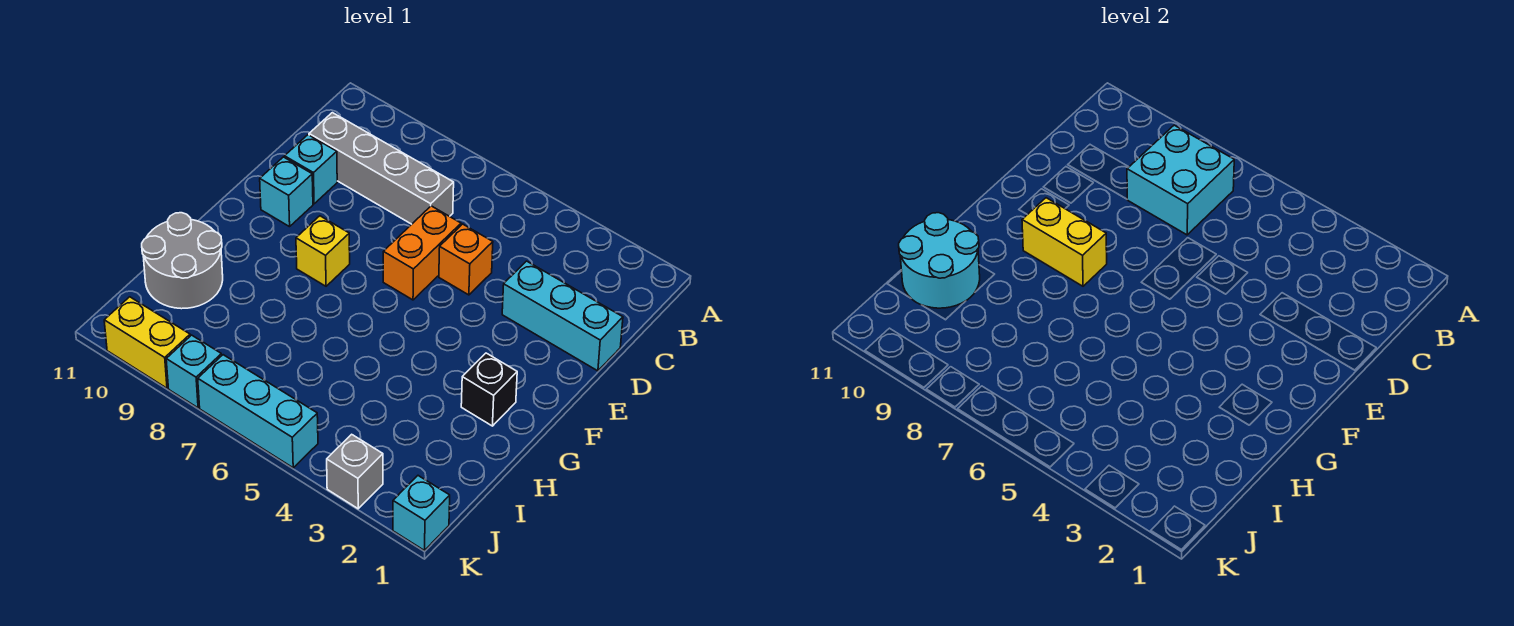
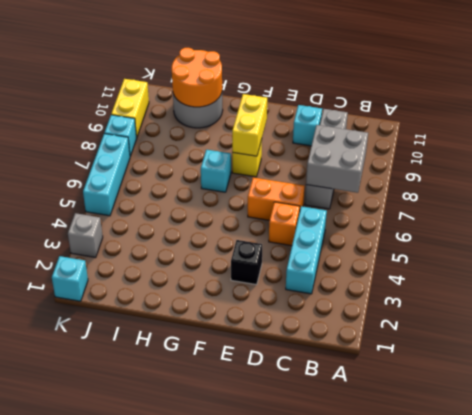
cyan 2x2 brick [1127,125,1234,235] -> grey 2x2 brick [306,125,368,193]
cyan 1x3 brick [502,261,623,371] -> cyan 1x3 brick moved to [286,206,327,294]
cyan 1x1 brick [260,157,313,227] -> cyan 1x1 brick moved to [201,150,231,192]
black 1x1 brick [461,353,517,426] -> black 1x1 brick moved to [231,240,262,285]
cyan 2x2 round brick [899,213,980,308] -> orange 2x2 round brick [172,48,222,107]

